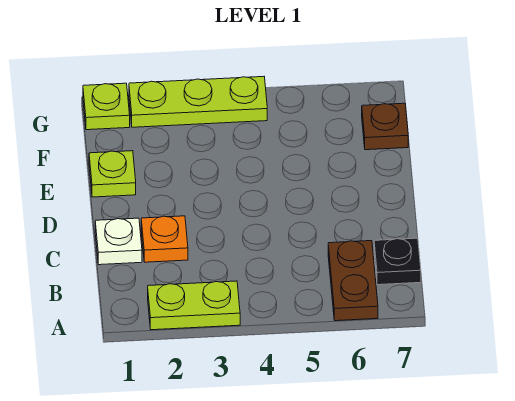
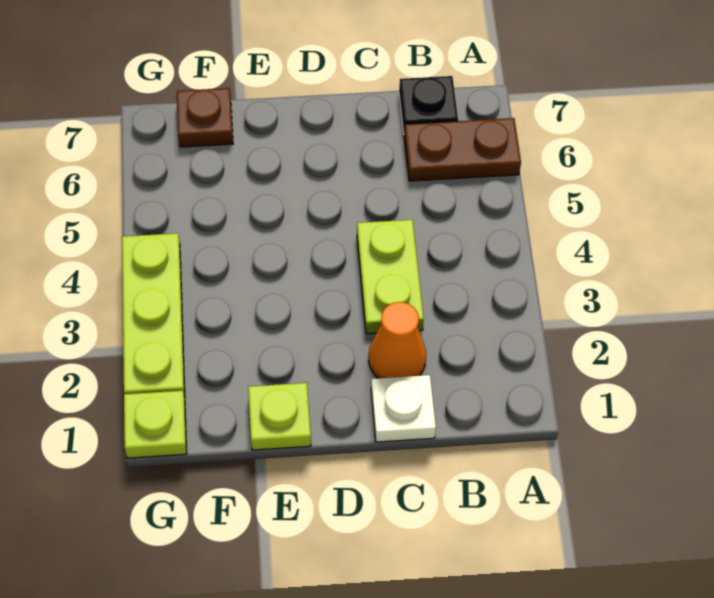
lime 1x2 plate [148,281,240,330] -> lime 1x2 plate moved to [357,220,424,334]
orange 1x1 plate [141,216,188,262] -> orange 1x1 cone [369,302,426,378]

